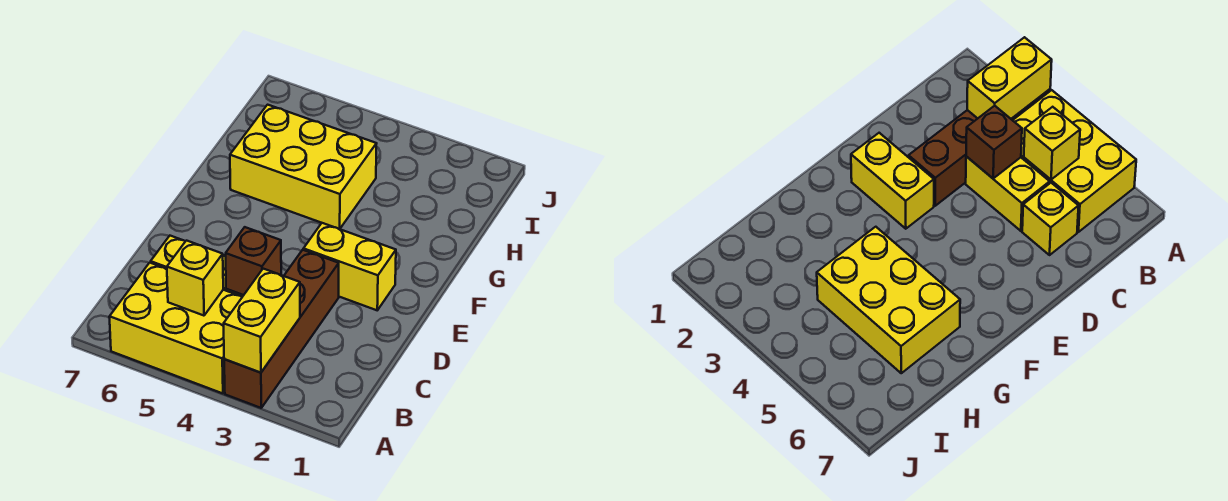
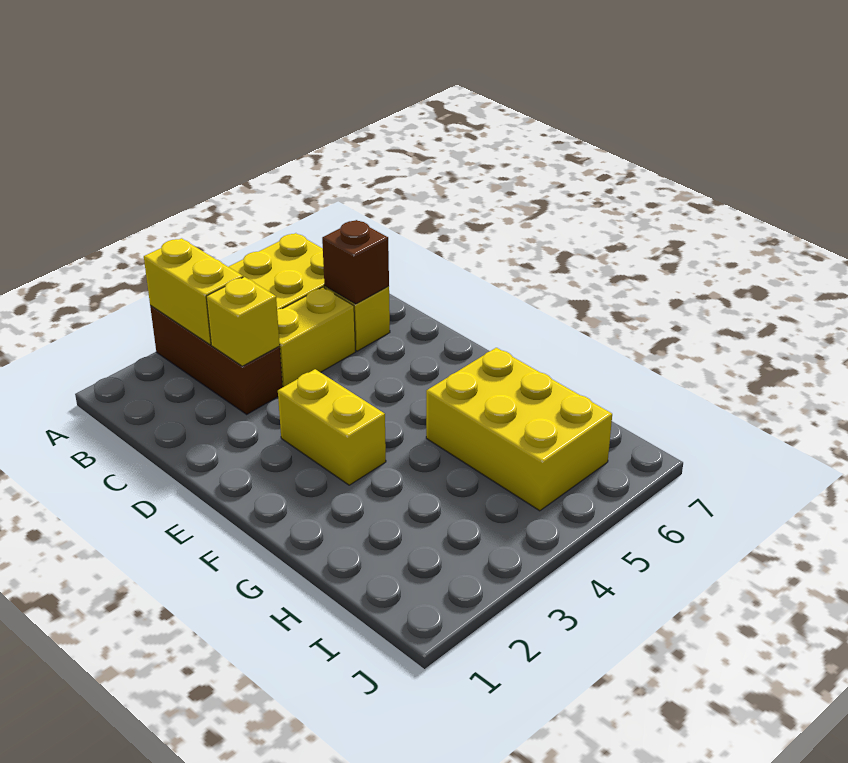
brown 1x4 brick [224,250,339,408] -> brown 1x3 brick [150,306,283,414]
yellow 1x1 brick [167,241,223,316] -> yellow 1x1 brick moved to [206,277,280,366]
brown 1x1 brick [226,227,281,295] -> brown 1x1 brick moved to [322,220,389,304]
yellow 1x2 brick [303,223,396,310] -> yellow 1x2 brick turned to [278,369,386,485]
yellow 2x3 brick [230,105,377,229] -> yellow 2x3 brick turned to [426,348,612,511]

